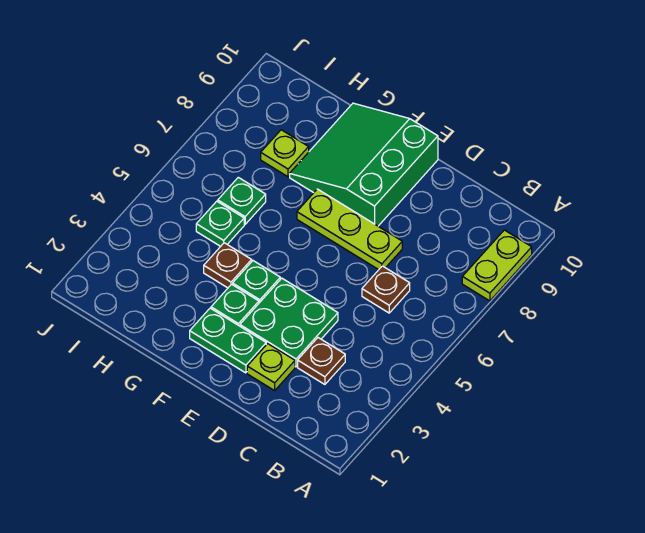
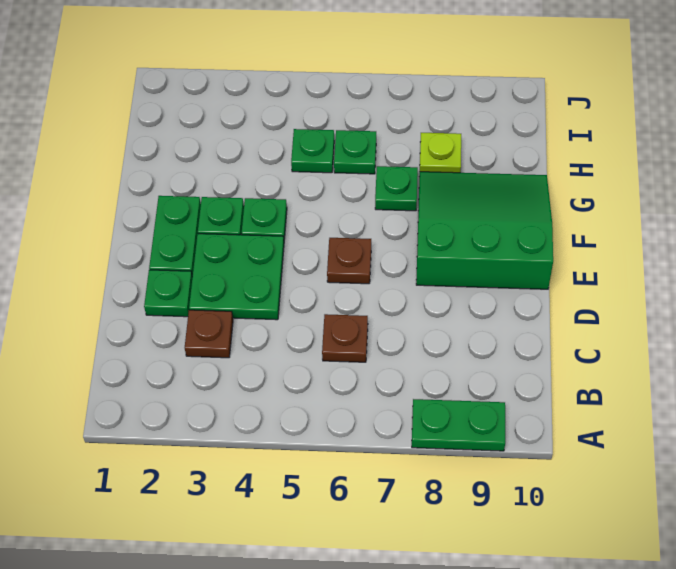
lime 1x2 plate [462,230,532,301] -> green 1x2 plate [412,399,505,451]
lime 1x1 plate [247,344,295,391] -> green 1x1 plate [144,270,192,317]
lime 1x3 plate [297,189,402,270] -> none
brown 1x1 plate [204,243,252,288] -> brown 1x1 plate moved to [327,238,371,284]
none -> green 1x1 plate [375,166,418,211]

